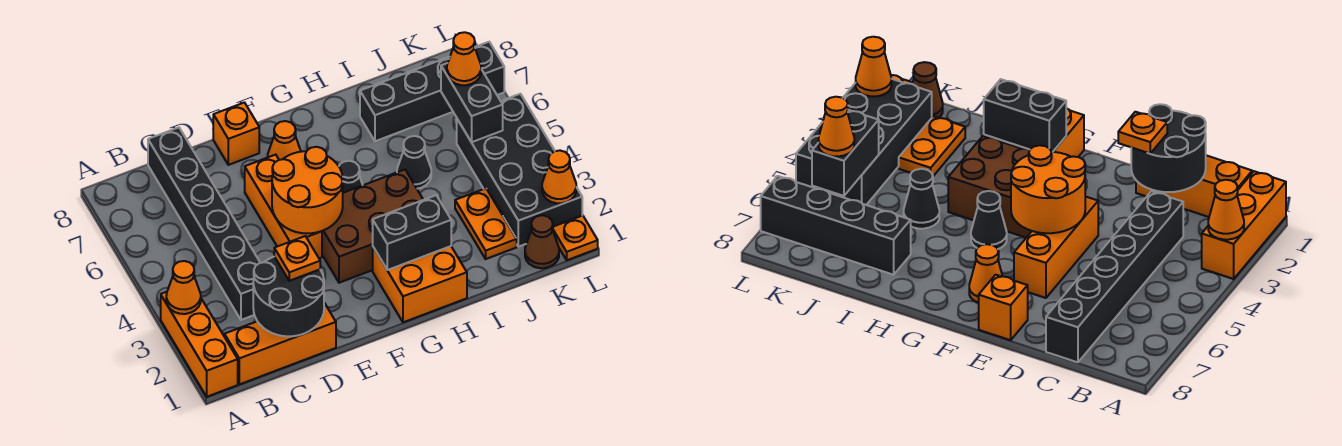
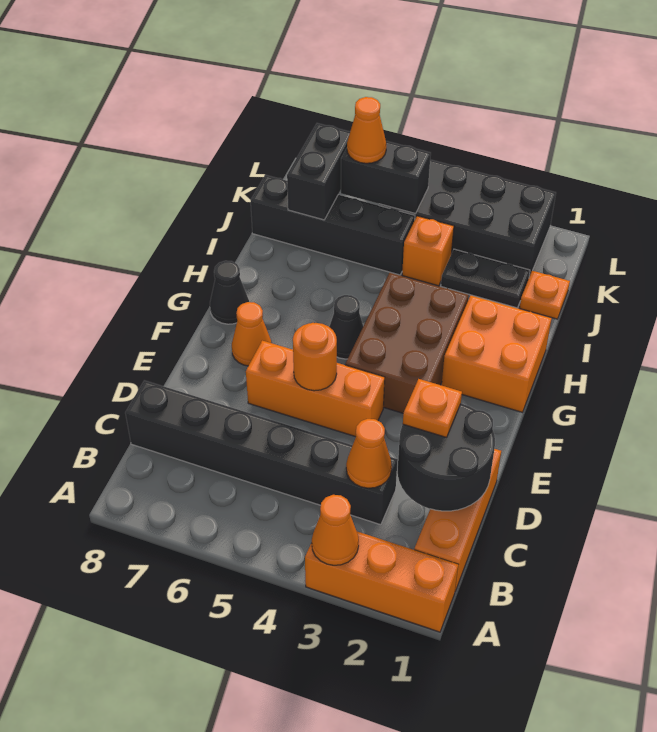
orange 2x2 round brick [272,147,343,234] -> orange 1x1 round brick [293,323,337,391]
orange 1x1 brick [213,103,259,165] -> orange 1x1 brick moved to [402,216,454,286]
black 1x2 brick [373,195,451,270] -> black 1x2 brick moved to [287,123,350,220]
black 1x1 cone [397,136,431,189] -> black 1x1 cone moved to [210,261,249,324]
black 1x4 brick [360,42,504,141] -> black 1x4 brick turned to [251,175,415,275]
orange 1x2 plate [455,188,517,259] -> black 1x2 plate [441,249,530,308]
brown 1x1 cone [525,215,559,268] -> none
orange 1x1 plate [553,215,598,260] -> orange 1x1 plate moved to [520,271,570,319]
orange 1x1 cone [542,151,576,203] -> orange 1x1 cone moved to [346,419,392,488]

